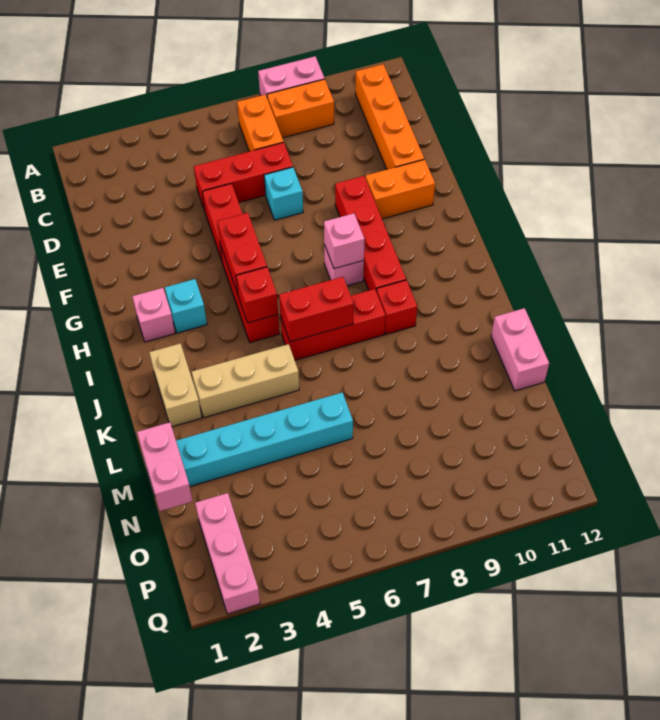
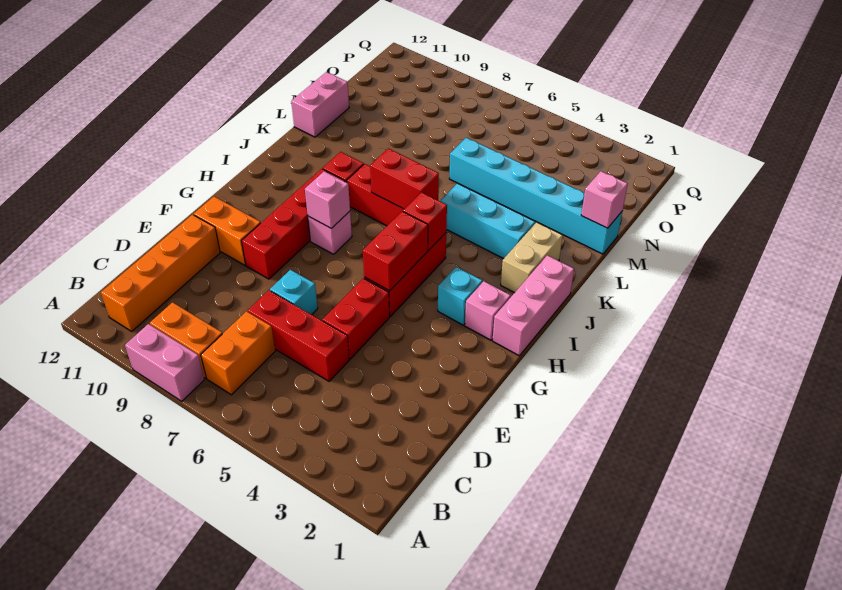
tan 1x3 brick [192,344,299,417] -> cyan 1x3 brick [440,183,535,259]
pink 1x2 brick [137,422,193,511] -> pink 1x1 brick [581,171,628,228]
pink 1x3 brick [195,493,260,614] -> pink 1x3 brick moved to [493,255,574,356]

